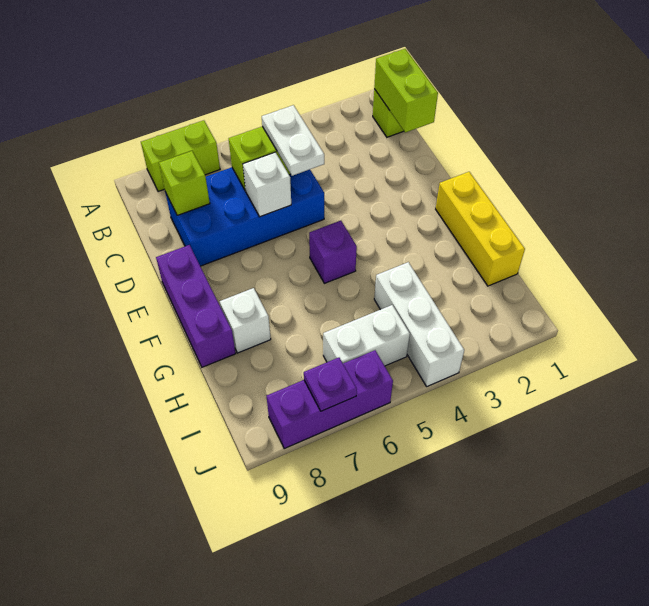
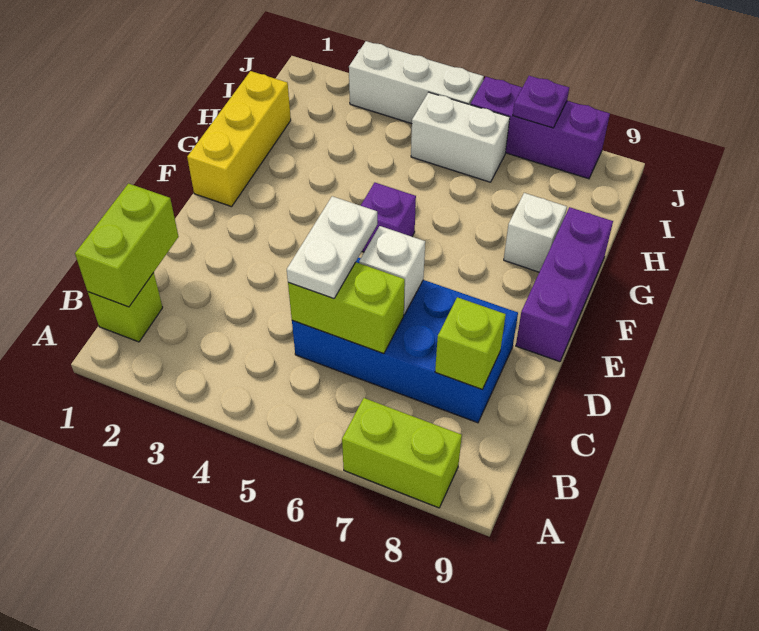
white 1x3 brick [374,262,464,386] -> white 1x3 brick turned to [349,41,484,124]

